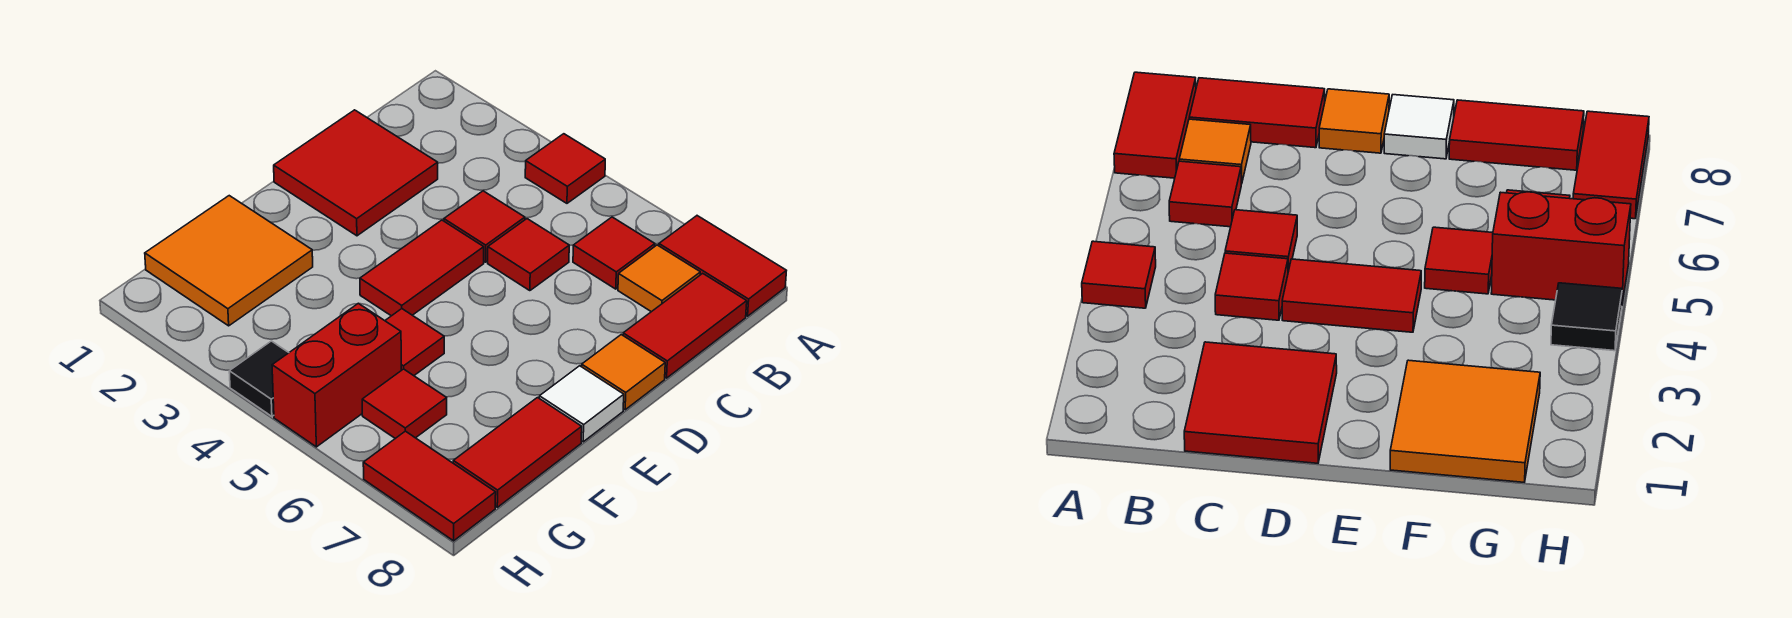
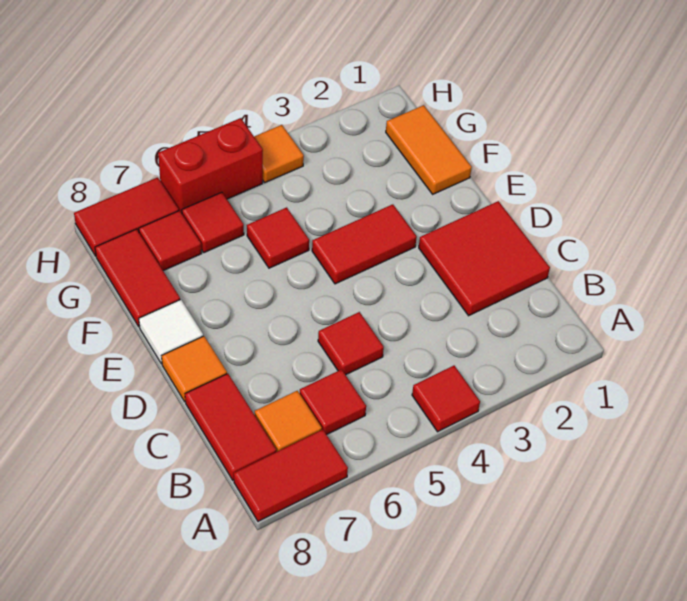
red 1x1 tile [444,191,525,262] -> red 1x1 tile moved to [139,211,202,271]
red 1x2 tile [360,220,484,316] -> red 1x2 tile turned to [312,204,417,284]
orange 2x2 tile [145,196,313,326] -> orange 1x2 tile [386,105,472,194]
red 1x2 brick [272,303,401,447] -> red 1x2 brick turned to [158,118,263,213]
black 1x1 tile [229,341,289,416] -> orange 1x1 tile [254,125,304,183]

